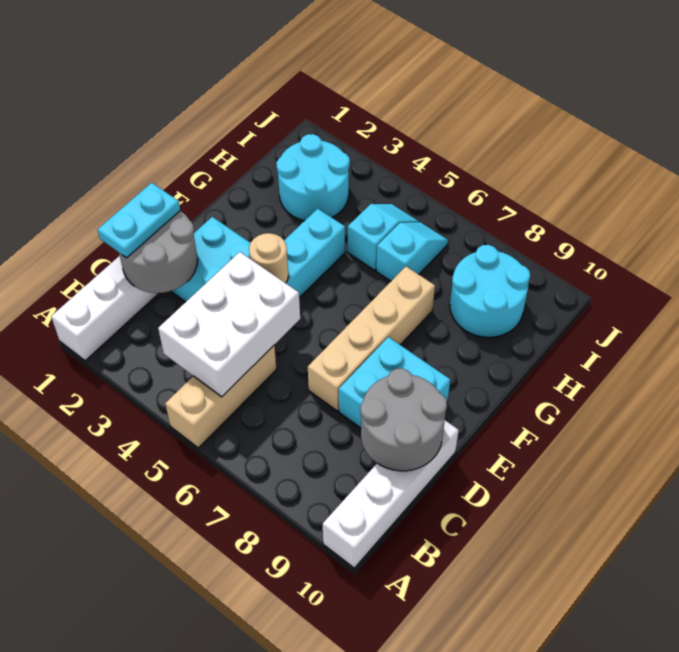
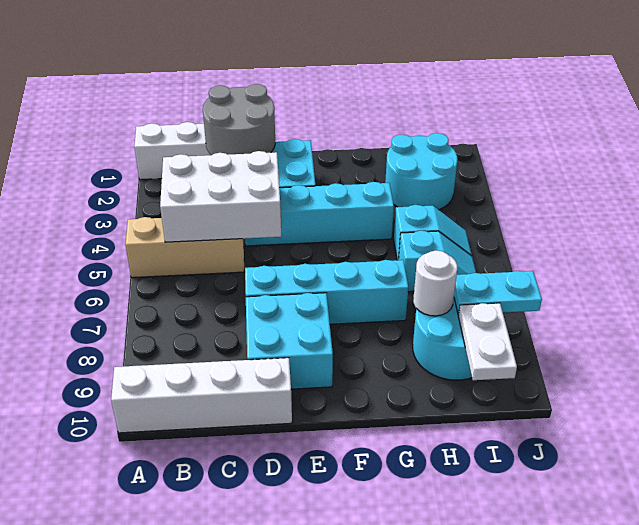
cyan 1x2 plate [98,183,180,258] -> cyan 1x2 plate moved to [454,271,542,315]
grey 2x2 round brick [360,368,447,471] -> none
tan 1x4 brick [308,267,435,411] -> cyan 1x4 brick [245,260,408,324]
tan 1x1 round brick [249,233,288,283] -> none
none -> white 1x1 round brick [413,250,457,316]
none -> white 1x2 plate [458,303,517,380]

